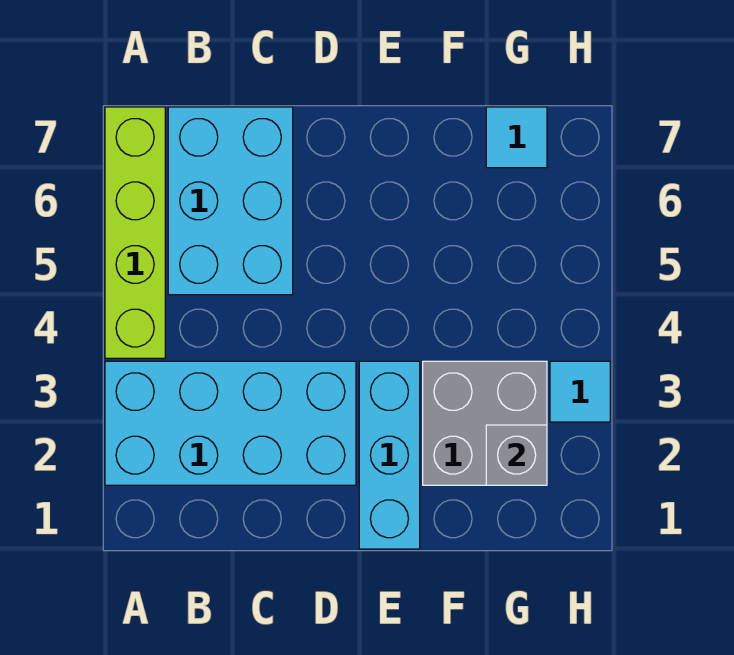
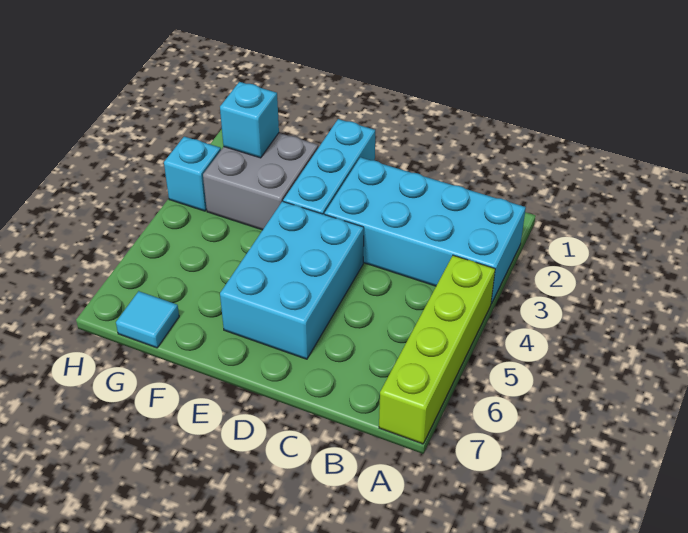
cyan 2x3 brick [168,107,293,295] -> cyan 2x3 brick moved to [220,201,364,359]
grey 1x1 brick [486,425,547,485] -> cyan 1x1 brick [220,82,279,158]
cyan 1x1 tile [550,361,610,422] -> cyan 1x1 brick [164,136,221,211]

